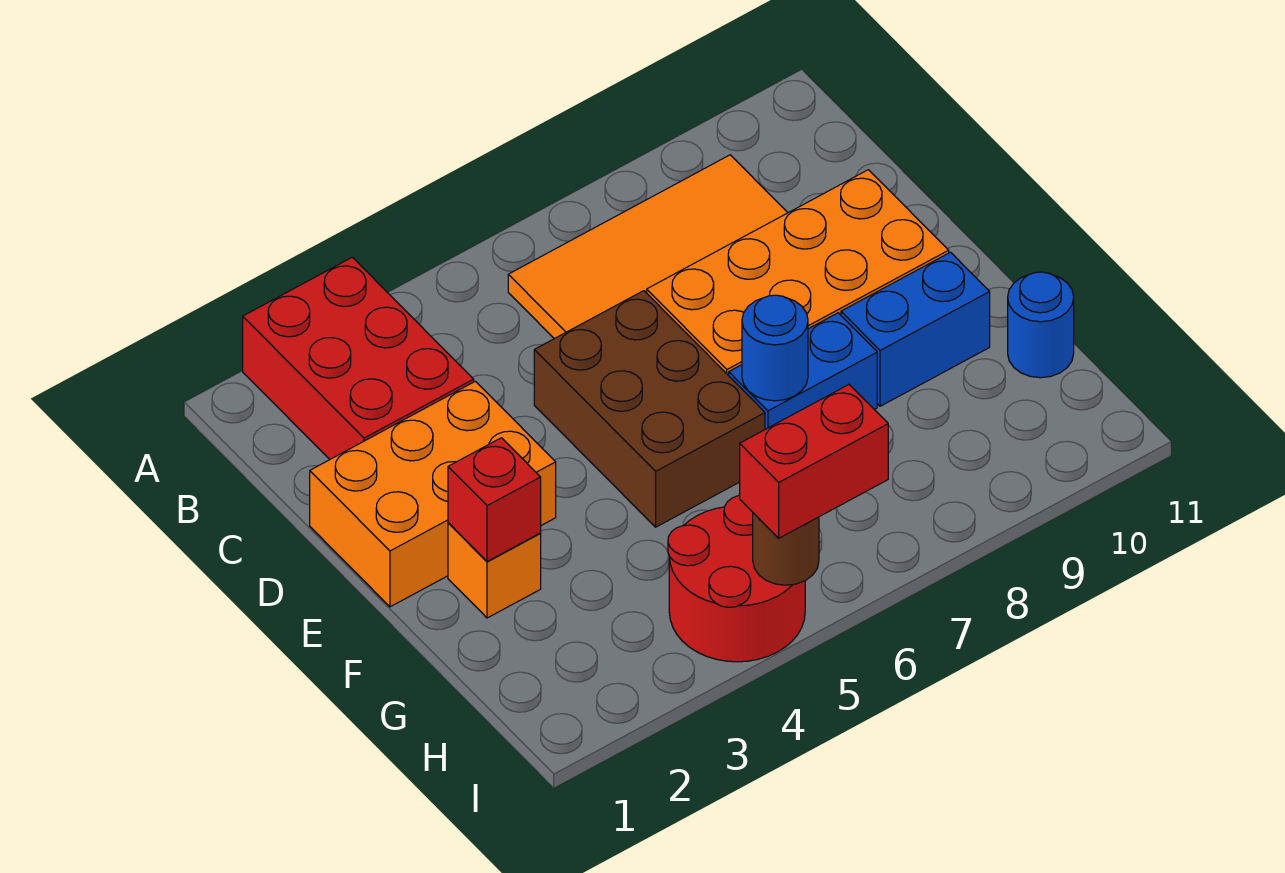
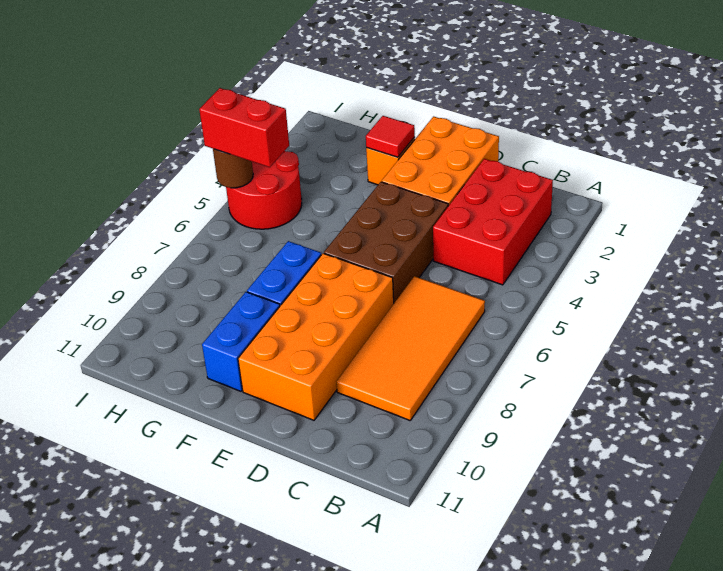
red 2x3 brick [243,257,474,459] -> red 2x3 brick turned to [433,159,553,285]
brown 2x3 brick [534,291,765,527] -> brown 2x3 brick turned to [324,182,448,303]
red 1x1 brick [448,438,541,562] -> red 1x1 tile [366,116,415,157]
blue 1x1 round brick [742,295,808,401] -> none
blue 1x1 round brick [1008,272,1074,378] -> none
red 1x2 brick [740,385,888,538] -> red 1x2 brick turned to [199,88,289,167]

